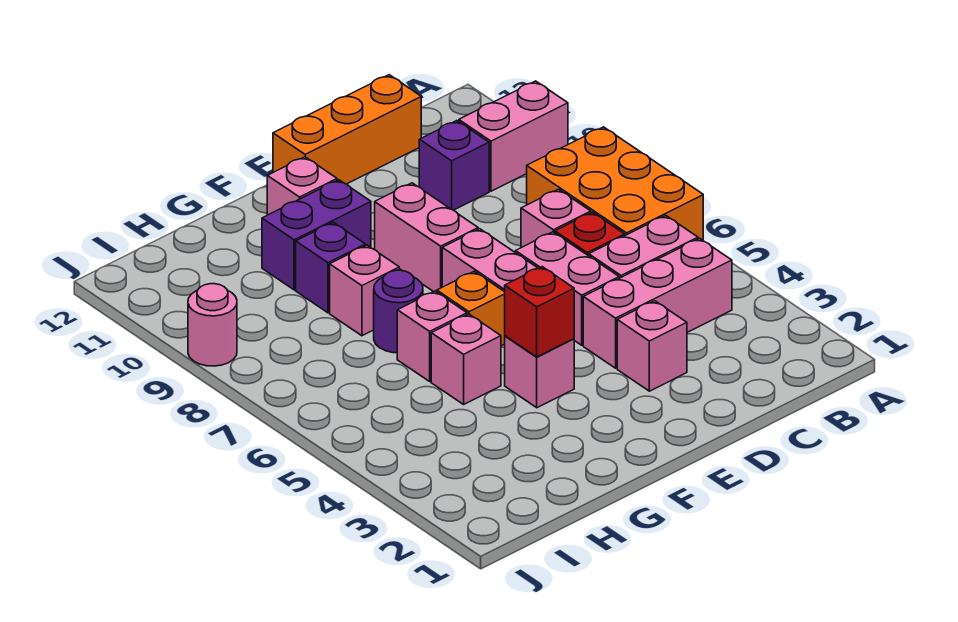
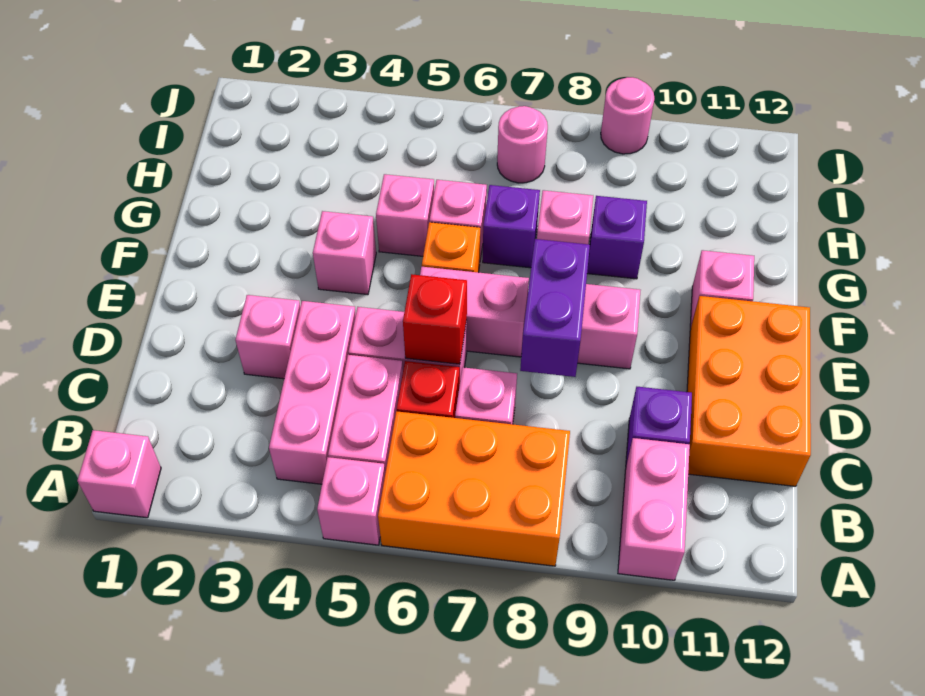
none -> pink 1x1 brick [77,430,161,518]
none -> pink 1x1 brick [317,457,385,545]
orange 1x3 brick [273,75,421,184] -> orange 2x3 brick [687,296,811,486]
red 1x1 brick [505,267,574,357] -> red 1x1 brick moved to [403,274,467,364]
purple 1x2 brick [262,180,371,290] -> purple 1x2 brick moved to [520,239,590,377]
purple 1x1 round brick [374,270,423,353] -> purple 1x1 brick [483,185,540,268]
none -> pink 1x1 round brick [497,106,548,183]

